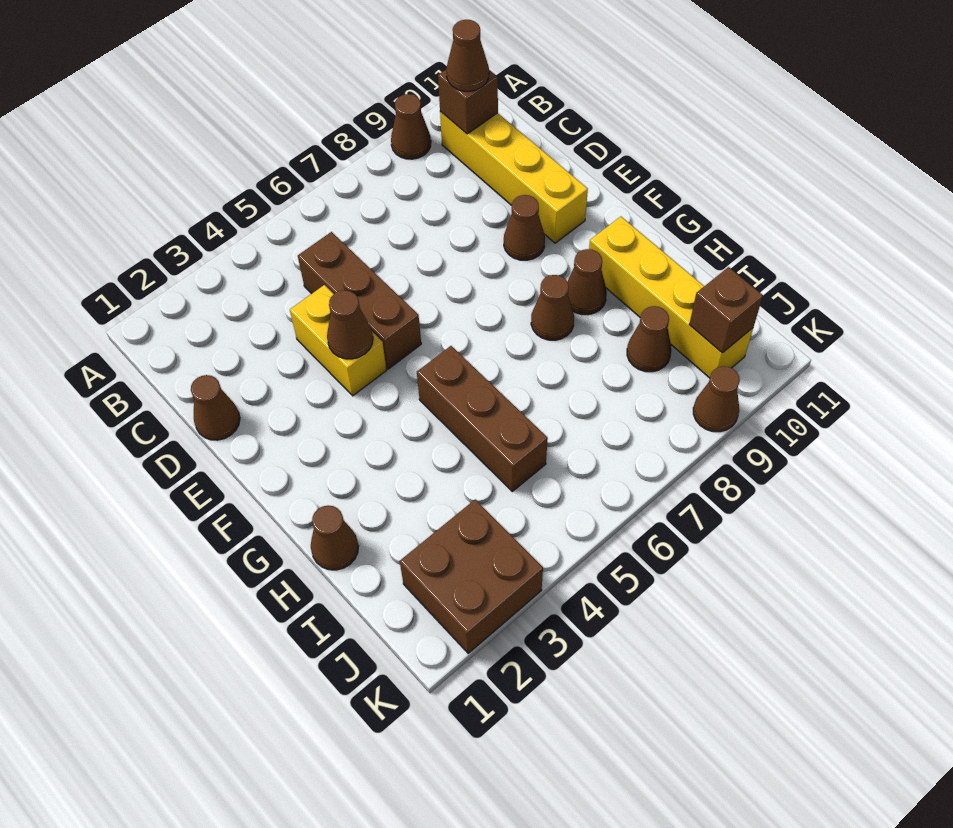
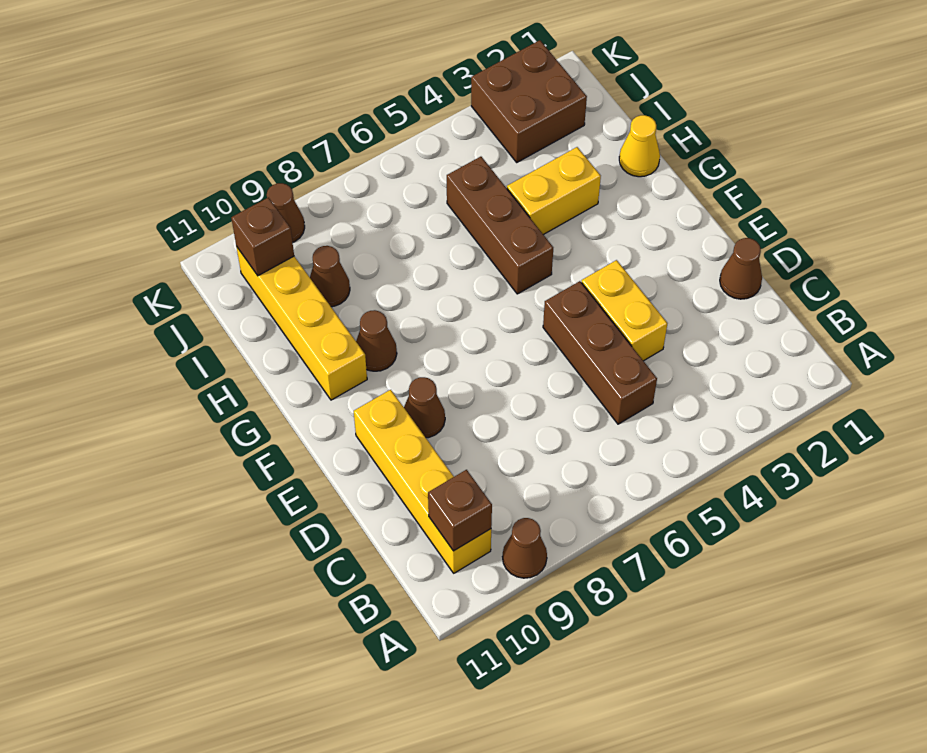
brown 1x1 cone [446,20,489,91] -> none
brown 1x1 cone [327,290,373,359] -> none
brown 1x1 cone [531,275,574,340] -> none
brown 1x1 cone [311,506,359,570] -> yellow 1x1 cone [619,115,660,177]
none -> yellow 1x2 brick [507,147,601,235]

